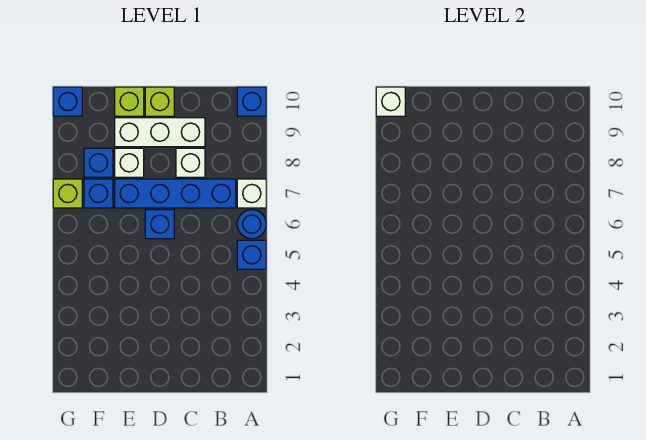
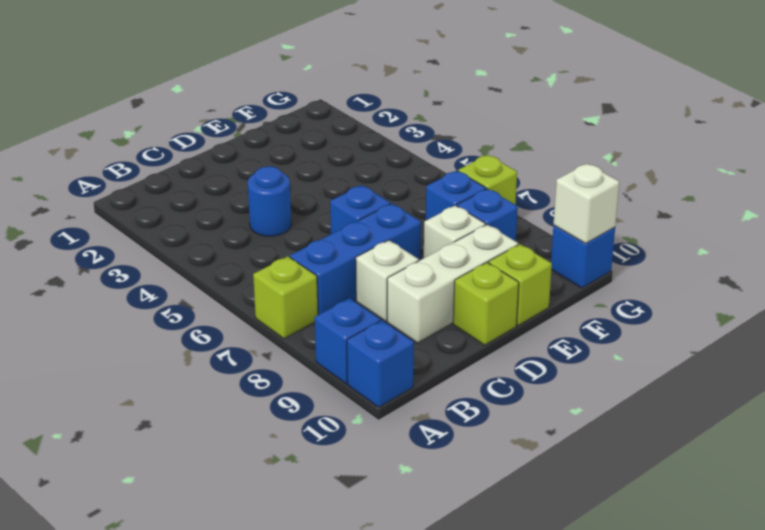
blue 1x1 brick [237,240,266,269] -> blue 1x1 brick moved to [315,298,380,384]
blue 1x1 round brick [237,210,266,239] -> blue 1x1 round brick moved to [248,166,291,236]
white 1x1 brick [237,179,266,208] -> lime 1x1 brick [253,256,318,339]
blue 1x4 brick [115,179,236,208] -> blue 1x3 brick [290,204,421,315]

